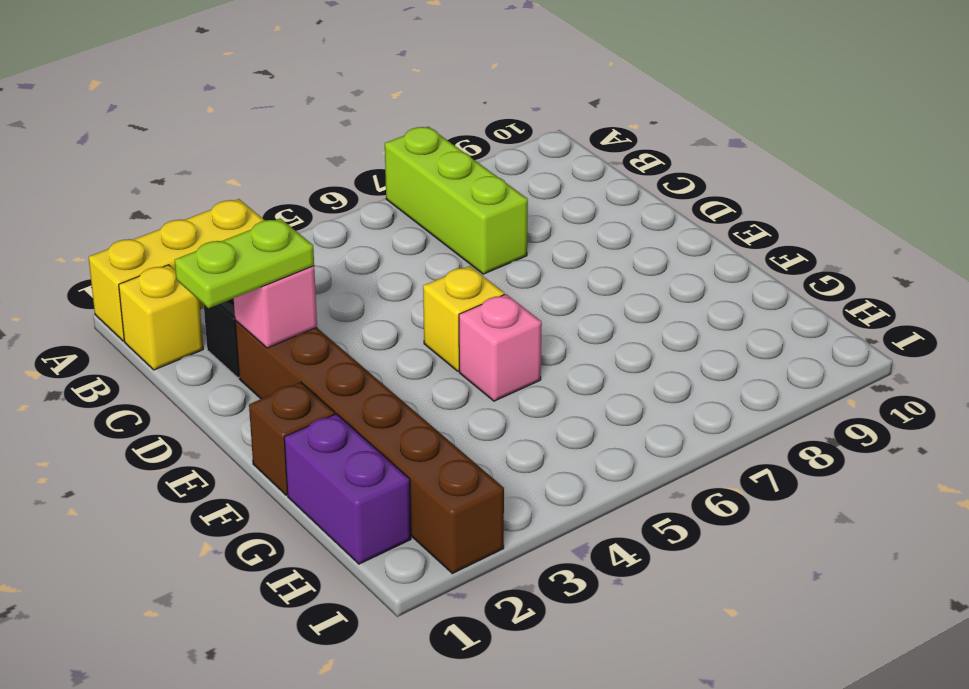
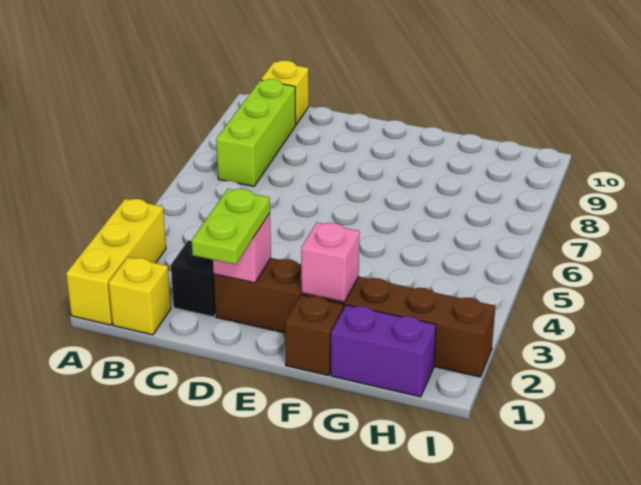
lime 1x3 brick [385,127,528,274] -> lime 1x3 brick turned to [216,79,296,186]
yellow 1x1 brick [423,266,504,371] -> yellow 1x1 brick moved to [261,61,309,125]
pink 1x1 brick [459,294,542,401] -> pink 1x1 brick moved to [301,222,360,302]

